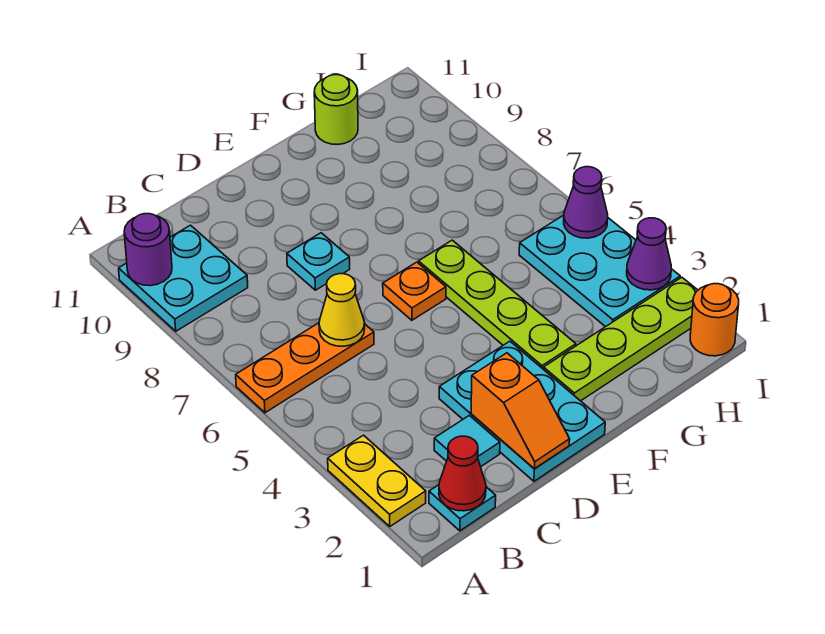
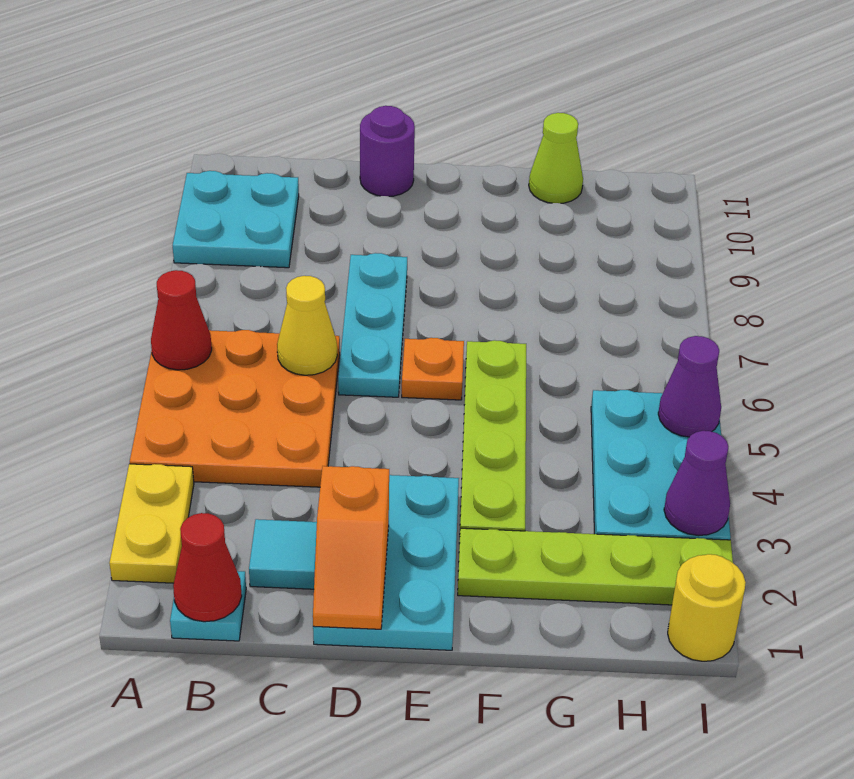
orange 1x3 plate [236,323,374,413] -> orange 3x3 plate [130,330,340,487]
none -> red 1x1 cone [151,270,212,370]
purple 1x1 round brick [124,214,172,286] -> purple 1x1 round brick moved to [360,106,415,196]
cyan 1x1 plate [287,233,350,290] -> cyan 1x3 plate [338,253,407,397]
lime 1x1 round brick [314,75,358,144] -> lime 1x1 cone [529,113,583,203]
orange 1x1 round brick [690,284,739,356] -> yellow 1x1 round brick [668,554,746,661]

